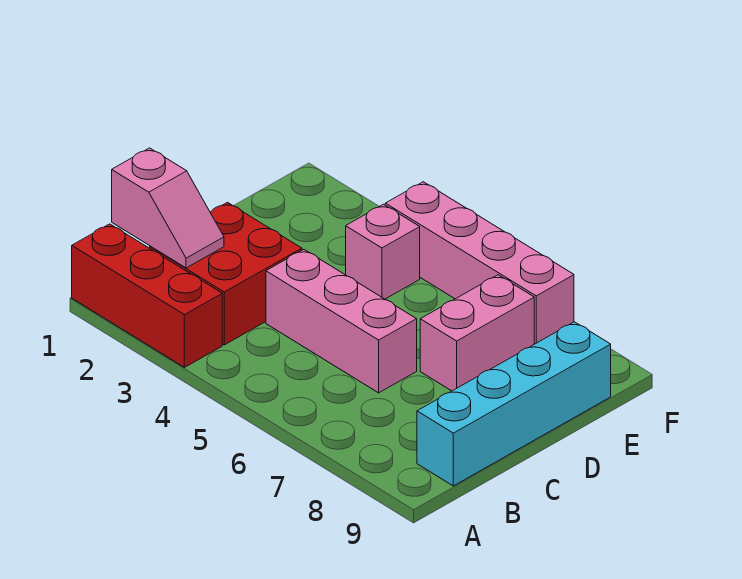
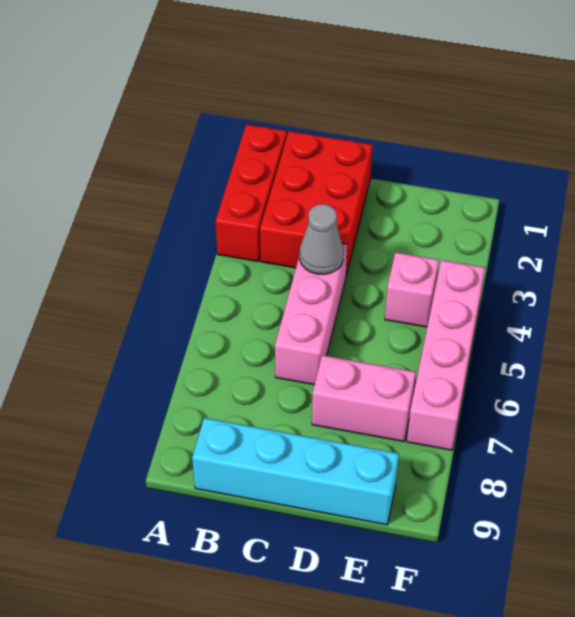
pink 1x2 slope [112,148,224,268] -> none
red 2x2 brick [150,202,302,345] -> red 2x3 brick [260,131,373,276]
none -> grey 1x1 cone [300,204,344,274]

